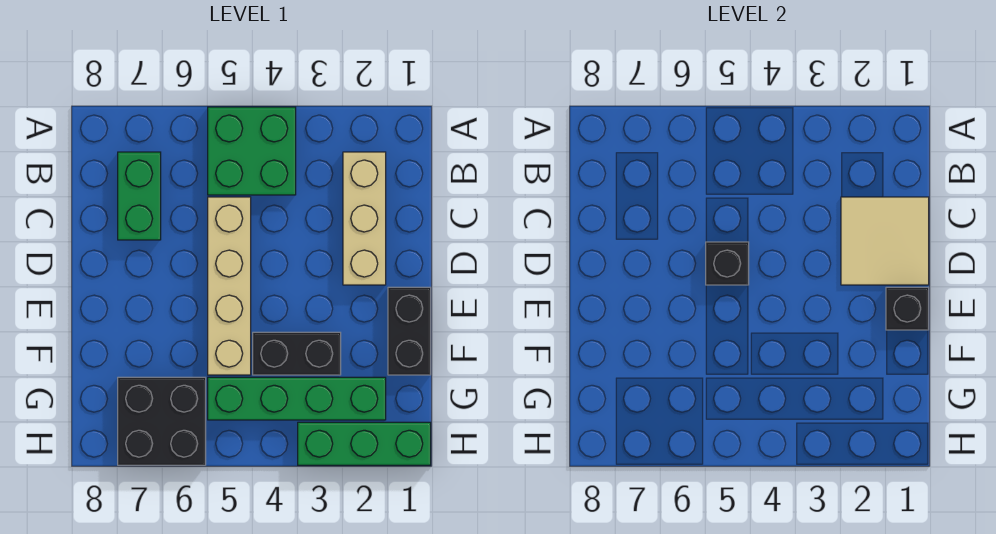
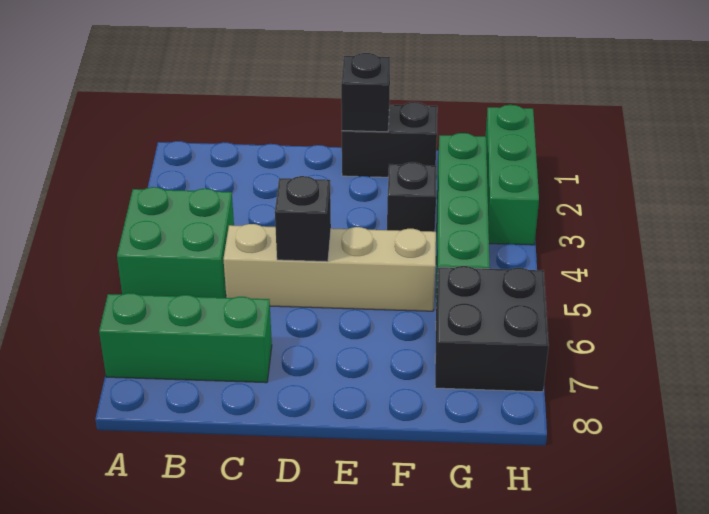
tan 1x3 brick [343,152,386,285] -> none
green 1x2 brick [118,152,161,240] -> green 1x3 brick [99,293,272,383]
tan 2x2 tile [841,197,929,285] -> none
black 1x2 brick [253,332,341,375] -> black 1x1 brick [387,162,437,232]

